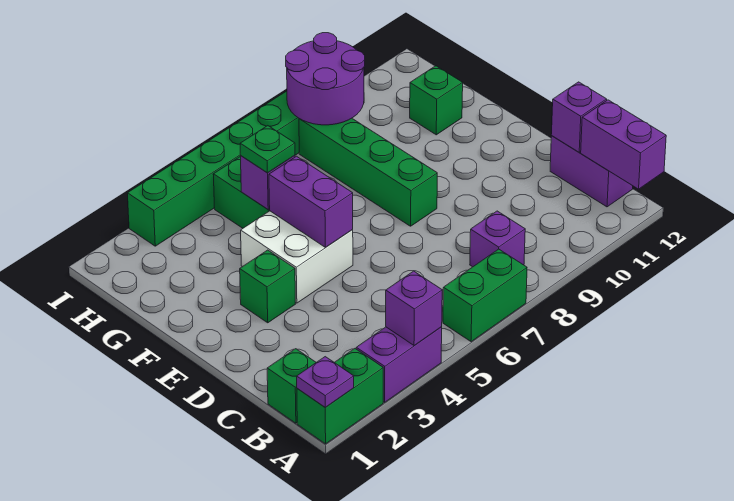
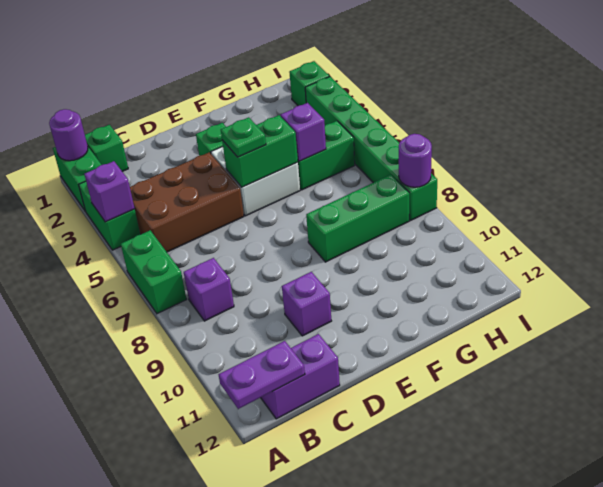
purple 1x1 plate [297,357,354,407] -> purple 1x1 round brick [49,109,88,161]
purple 1x2 brick [356,327,442,402] -> green 1x2 brick [79,181,140,250]
purple 1x2 brick [581,100,666,189] -> purple 1x2 plate [218,341,305,409]
none -> brown 2x3 brick [130,152,244,252]
purple 1x1 brick [551,82,607,152] -> purple 1x1 brick moved to [282,272,331,336]
purple 1x2 brick [269,156,353,247] -> green 1x2 brick [222,115,298,187]
green 1x4 brick [299,118,437,226] -> green 1x3 brick [306,175,409,262]
green 1x1 plate [240,126,295,173] -> green 1x1 plate moved to [221,117,266,157]
green 1x1 brick [410,66,463,135] -> green 1x1 brick moved to [289,61,329,106]
purple 2x2 round brick [286,33,365,125] -> purple 1x1 round brick [399,134,432,187]

